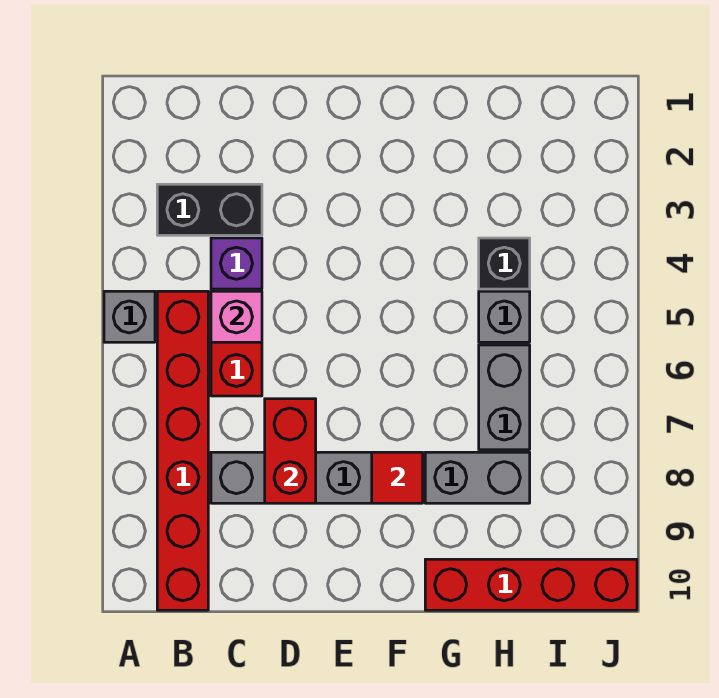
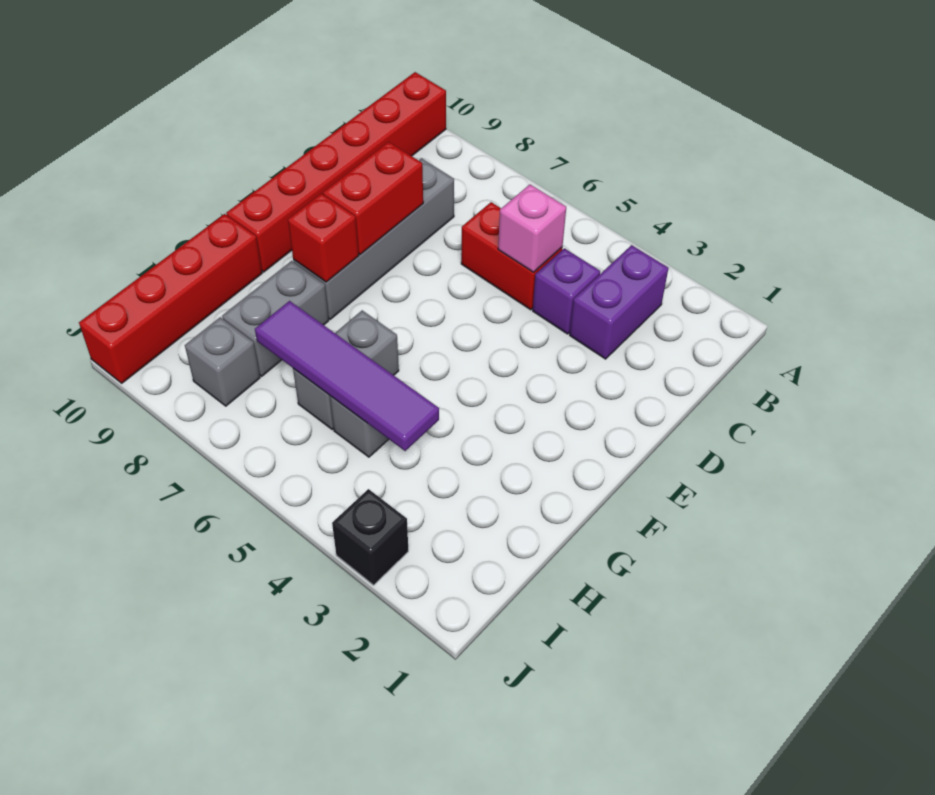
grey 1x1 brick [104,291,155,342] -> grey 1x1 brick moved to [185,317,260,406]
black 1x2 brick [157,184,262,235] -> purple 1x2 brick [570,245,668,359]
red 1x6 brick [157,291,208,610] -> red 1x6 brick turned to [226,72,446,272]
red 1x2 brick [265,399,316,503] -> red 1x2 brick turned to [323,142,423,254]
red 1x1 tile [372,452,423,503] -> red 1x1 brick [288,193,359,282]
black 1x1 brick [479,238,530,289] -> black 1x1 brick moved to [332,489,408,585]
none -> purple 1x4 tile [255,301,439,451]
grey 1x2 brick [479,345,530,450] -> grey 1x2 brick turned to [293,310,399,429]

